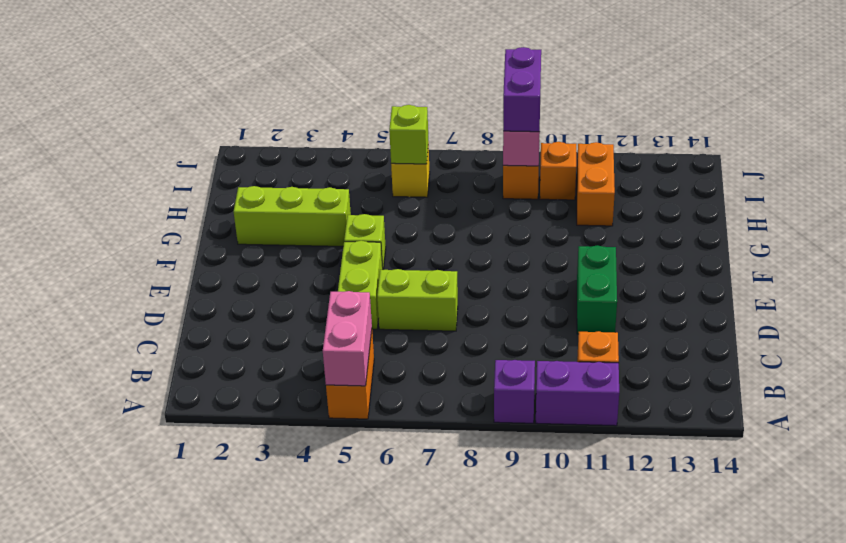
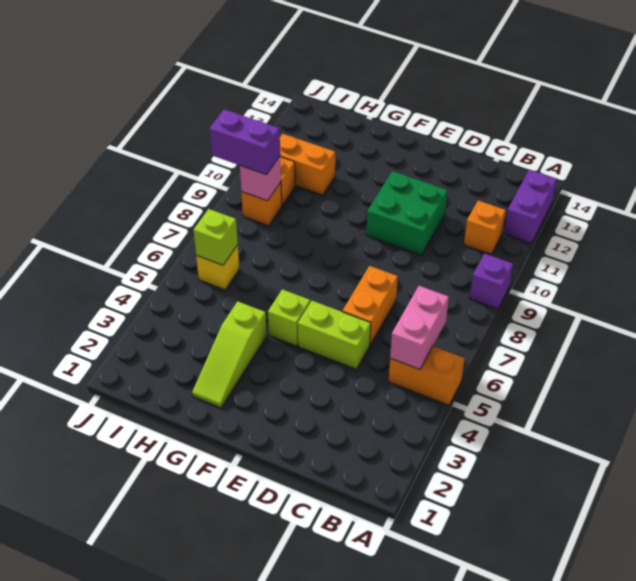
pink 1x2 brick [323,291,372,386] -> pink 1x2 brick turned to [390,286,449,369]
purple 1x2 brick [536,361,619,426] -> purple 1x2 brick moved to [504,170,557,243]
lime 1x2 brick [377,269,458,331] -> orange 1x2 brick [343,266,398,345]
green 1x2 brick [577,245,617,334] -> green 2x2 brick [366,171,448,255]
lime 1x3 brick [234,186,351,246] -> lime 1x3 slope [192,301,267,408]

